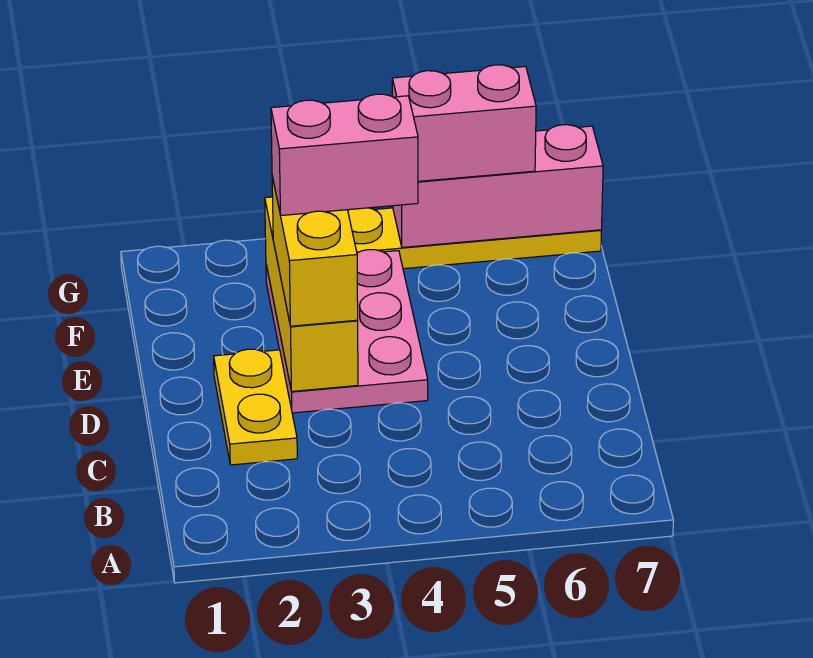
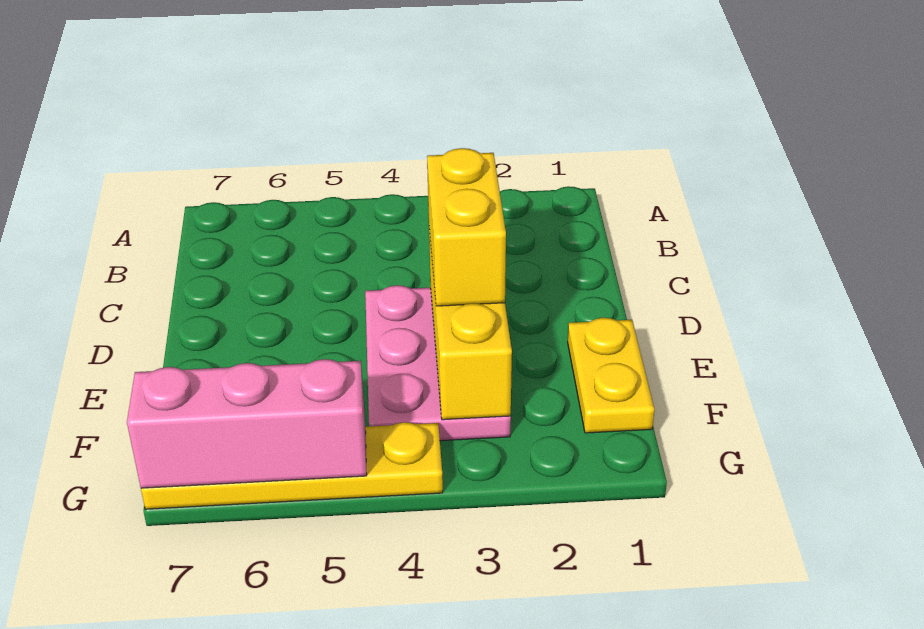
yellow 1x2 plate [214,349,297,465] -> yellow 1x2 plate moved to [568,318,654,433]
pink 1x2 brick [271,94,418,215] -> none
pink 1x2 brick [392,65,536,181] -> none

